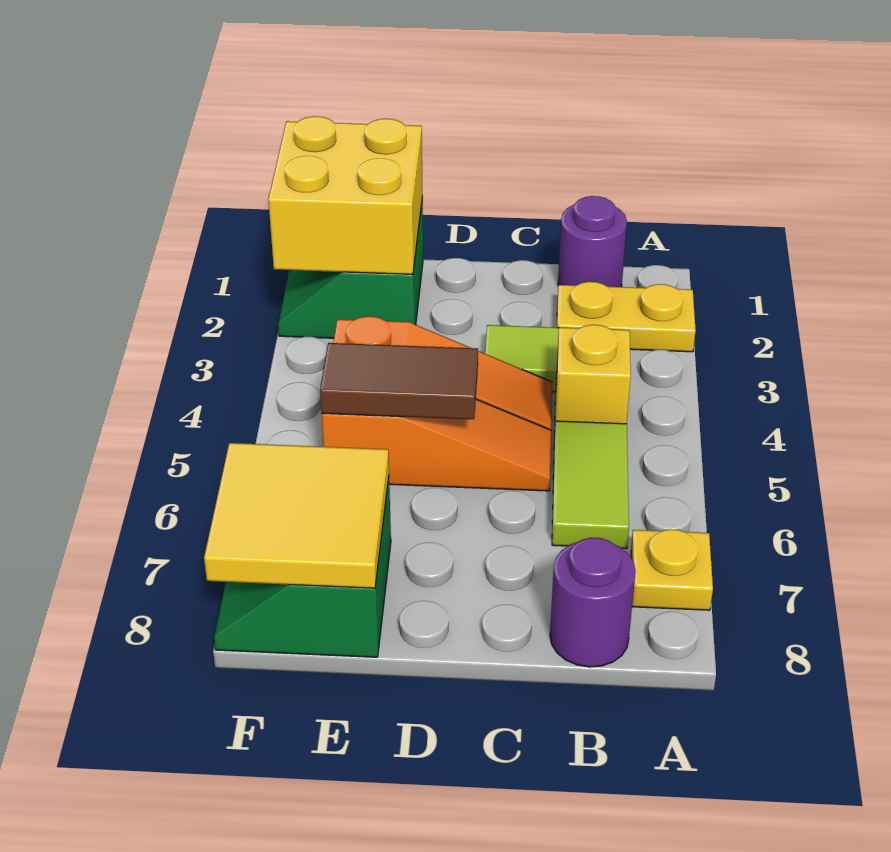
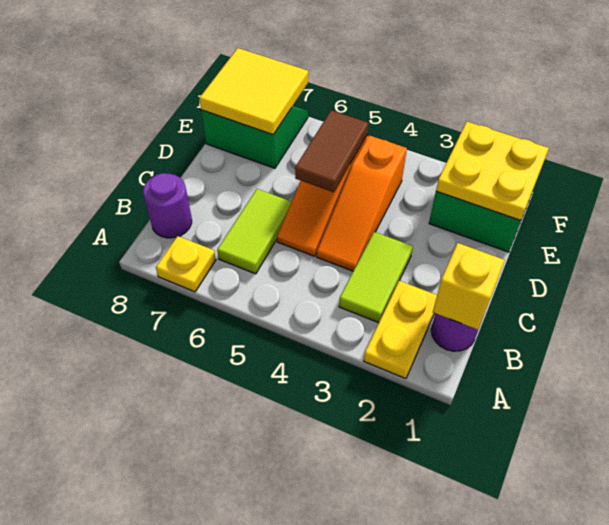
yellow 1x1 brick [554,325,631,436] -> yellow 1x1 brick moved to [433,243,505,330]
lime 1x2 tile [552,421,629,549] -> lime 1x2 tile turned to [217,189,292,274]
yellow 2x2 brick [268,116,422,274] -> yellow 2x2 plate [436,122,549,221]

